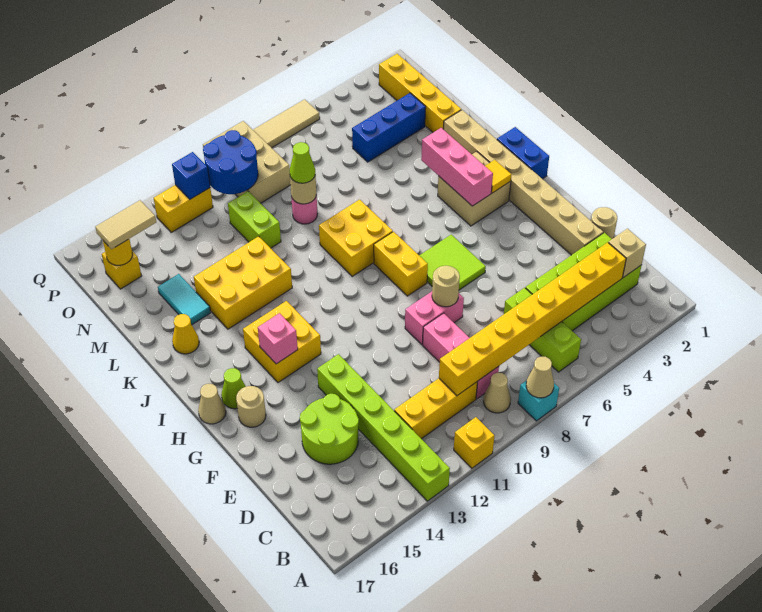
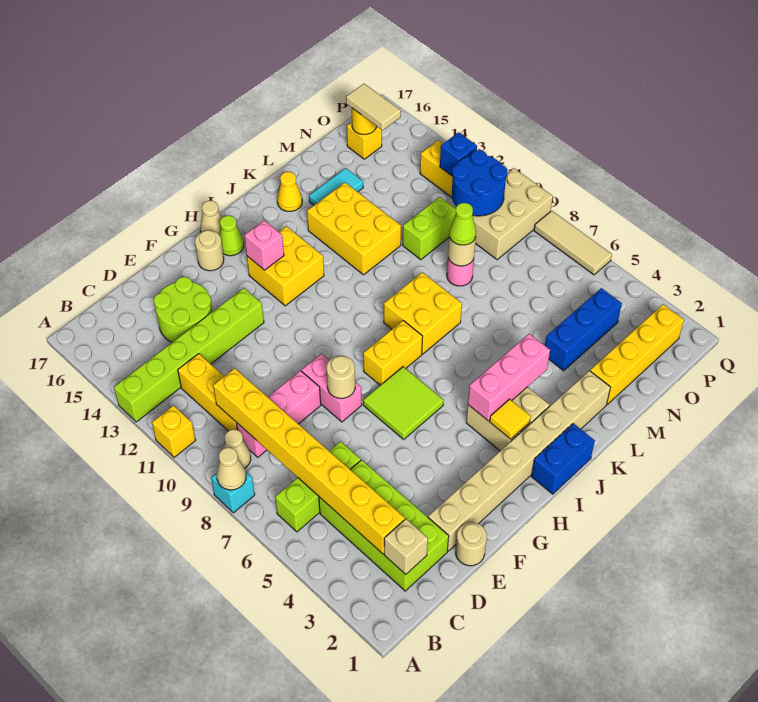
blue 1x3 brick [352,93,426,162] -> blue 1x3 brick turned to [545,288,622,371]

